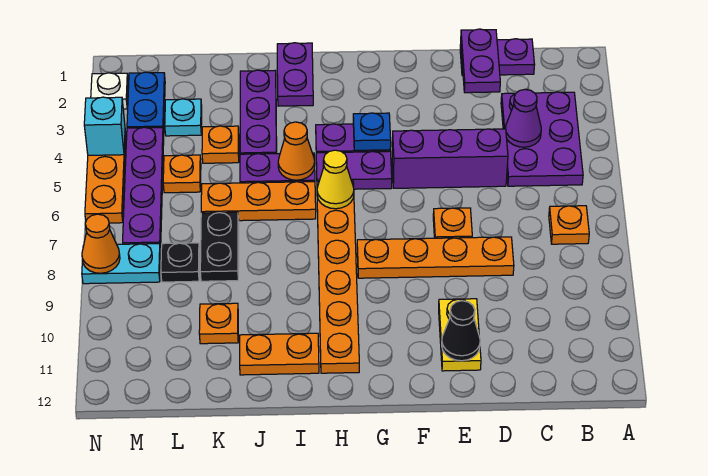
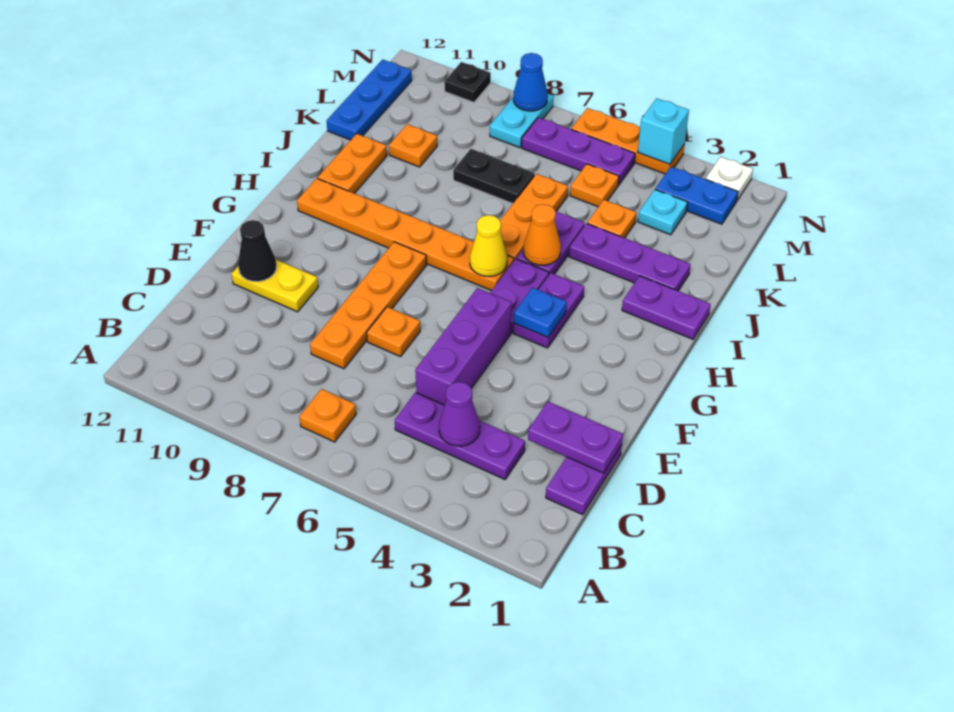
purple 2x3 plate [501,92,583,186] -> purple 1x3 plate [395,392,525,479]
none -> blue 1x3 plate [327,60,412,140]
black 1x1 plate [161,243,200,282] -> black 1x1 plate moved to [444,62,491,102]
purple 1x4 plate [123,127,164,250] -> purple 1x3 plate [522,117,635,185]
orange 1x1 cone [82,214,120,273] -> blue 1x1 cone [513,53,548,111]

